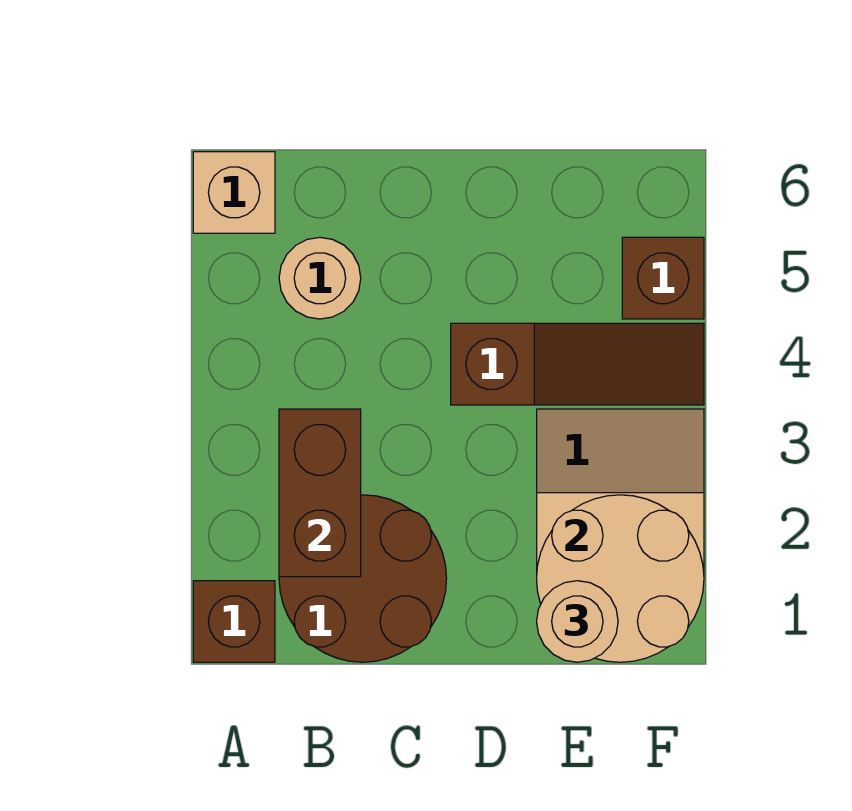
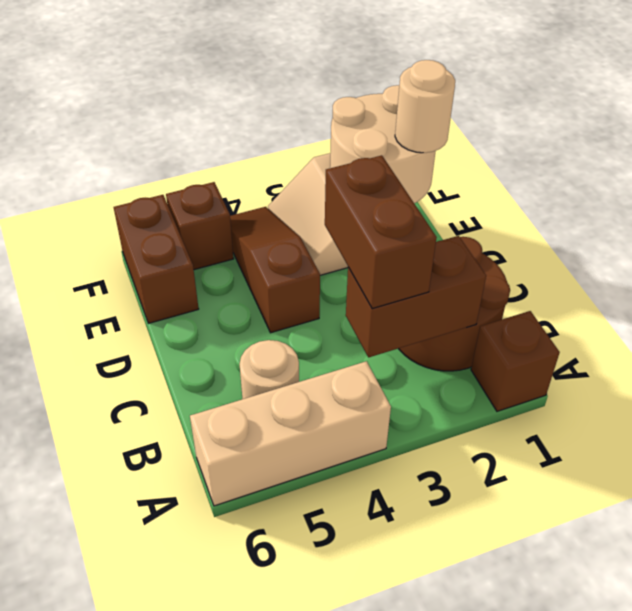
tan 1x1 brick [193,152,275,233] -> tan 1x3 brick [190,361,391,506]
none -> brown 1x2 brick [325,155,437,309]
none -> brown 1x2 brick [114,195,199,323]

